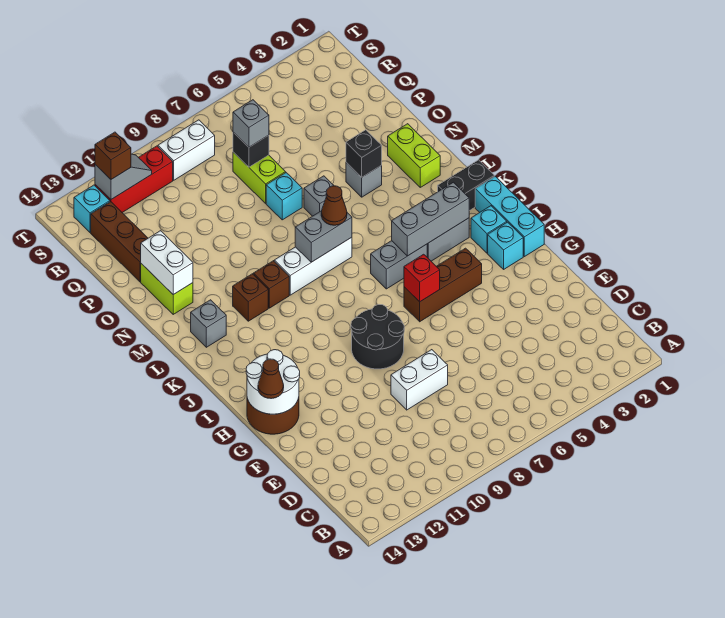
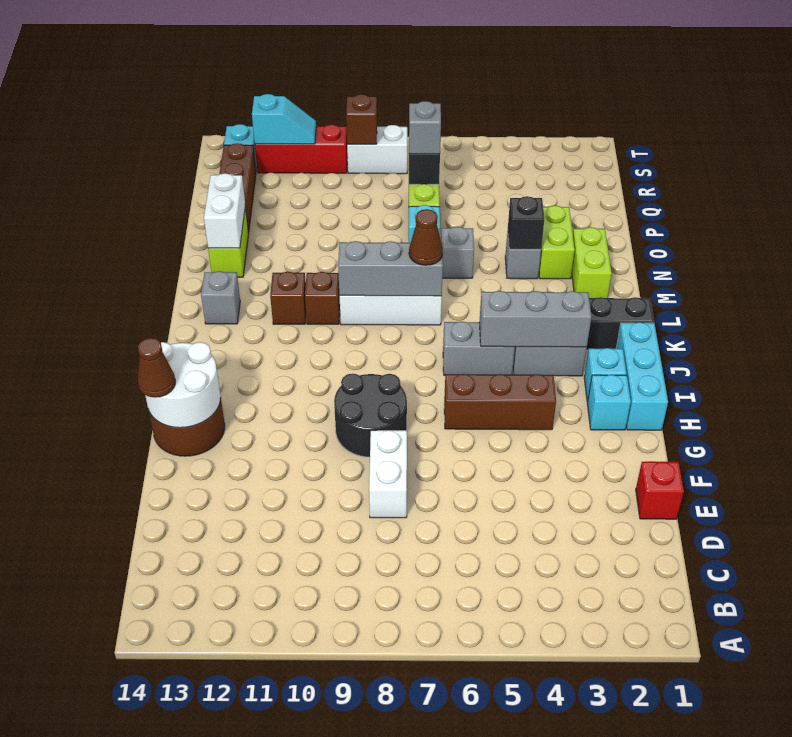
white 1x2 brick [391,350,448,410] -> white 1x2 brick turned to [369,430,407,518]
red 1x1 brick [404,254,440,302] -> red 1x1 brick moved to [636,462,684,519]
grey 1x2 brick [295,211,352,262] -> grey 1x3 brick [338,241,443,296]
none -> lime 1x2 brick [539,206,575,279]
grey 1x2 slope [95,154,152,199] -> cyan 1x2 slope [252,94,316,144]
brown 1x1 brick [95,132,131,179] -> brown 1x1 brick moved to [346,94,377,144]

